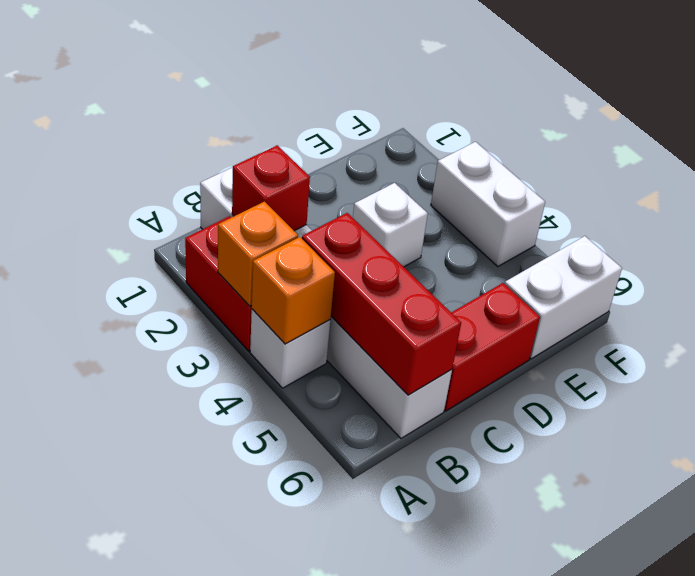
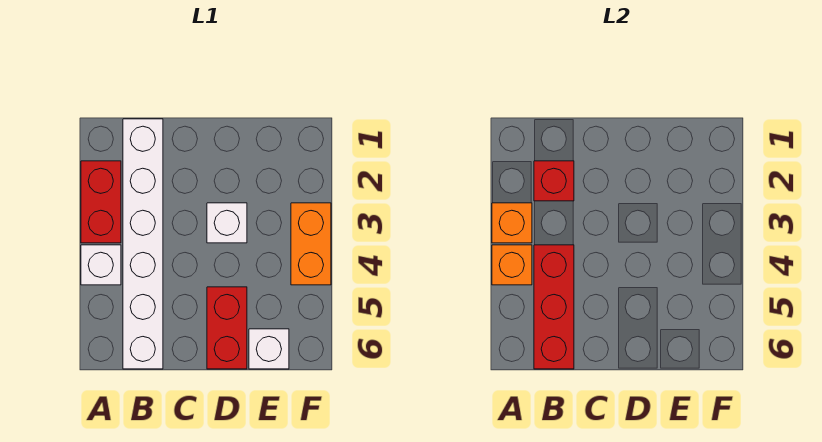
red 1x2 brick [444,283,540,411] -> red 1x2 brick turned to [207,287,247,369]
white 1x2 brick [505,236,622,359] -> white 1x1 brick [249,329,289,369]
white 1x2 brick [431,142,545,267] -> orange 1x2 brick [291,203,331,285]

